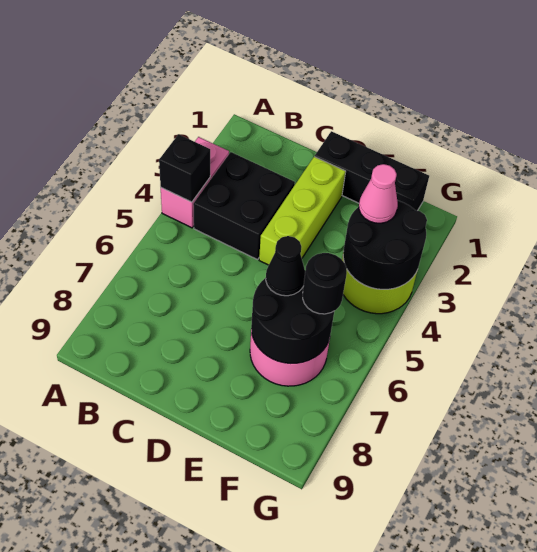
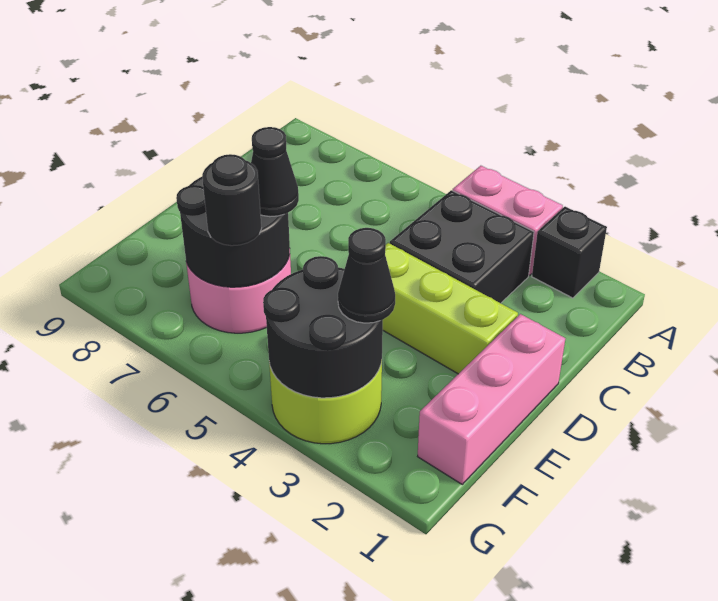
black 1x1 brick [159,134,210,202] -> black 1x1 brick moved to [532,207,607,298]
black 1x3 brick [315,131,429,211] -> pink 1x3 brick [418,314,565,484]
pink 1x1 cone [359,164,398,223] -> black 1x1 cone [338,228,395,323]

